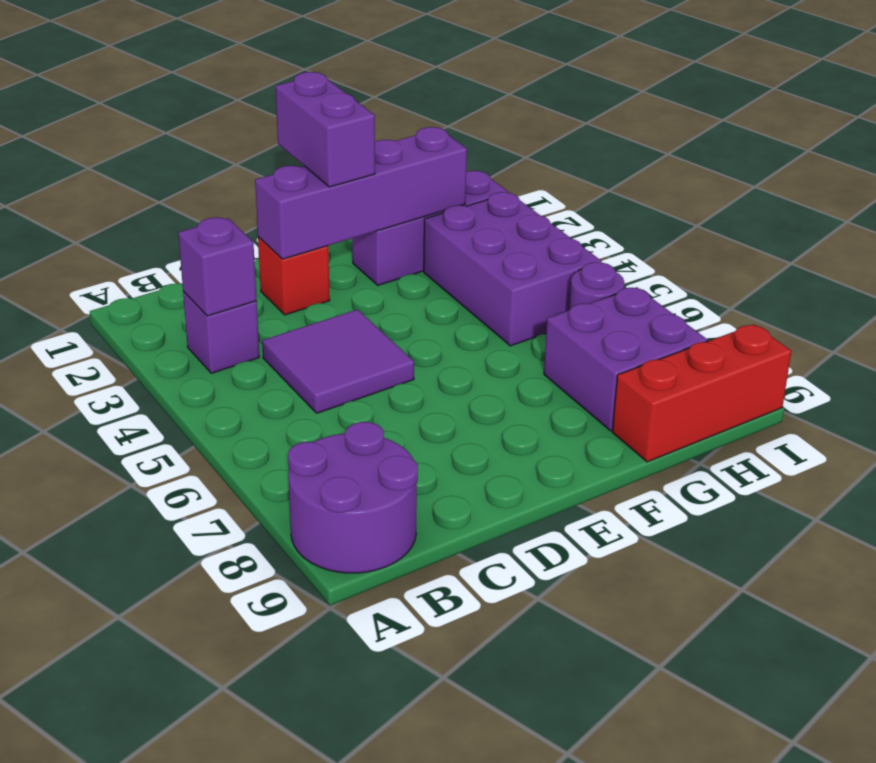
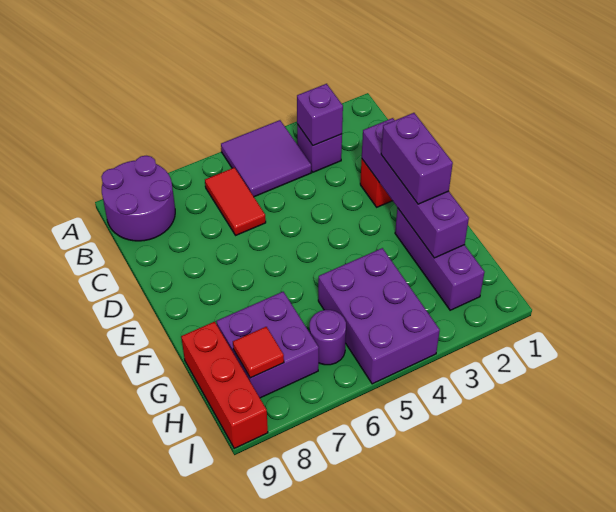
none -> red 1x2 tile [205,168,266,235]
purple 2x2 tile [262,310,414,413] -> purple 2x2 tile moved to [221,120,311,197]
purple 1x2 brick [276,72,375,187] -> purple 1x2 brick turned to [381,113,453,204]
purple 2x3 brick [424,192,602,346] -> purple 2x3 brick turned to [318,248,440,384]
none -> red 1x1 tile [233,327,284,378]

